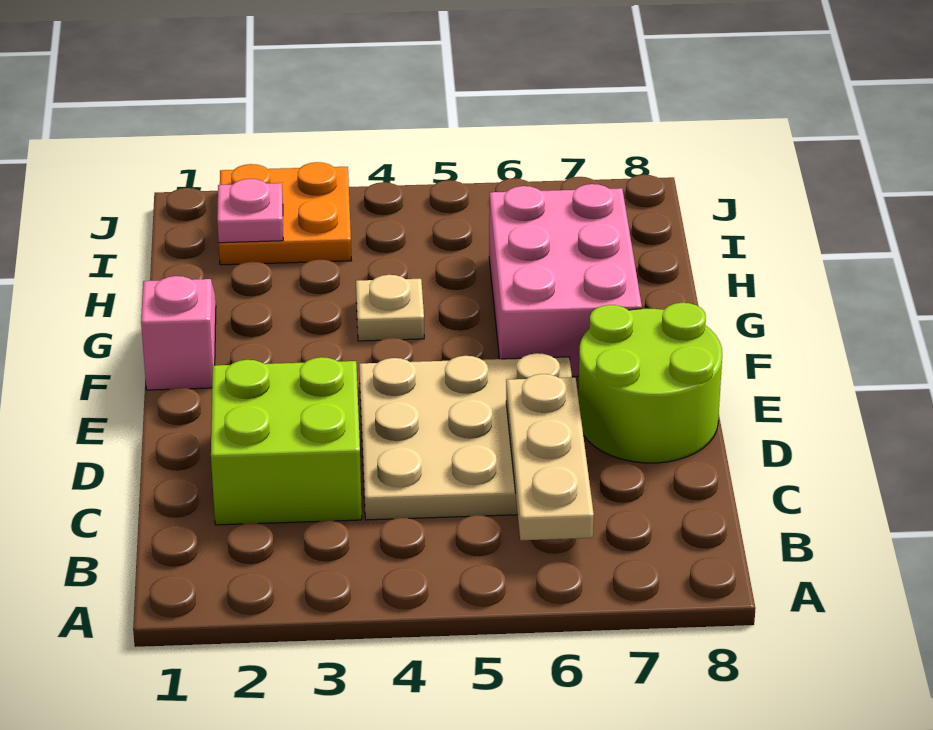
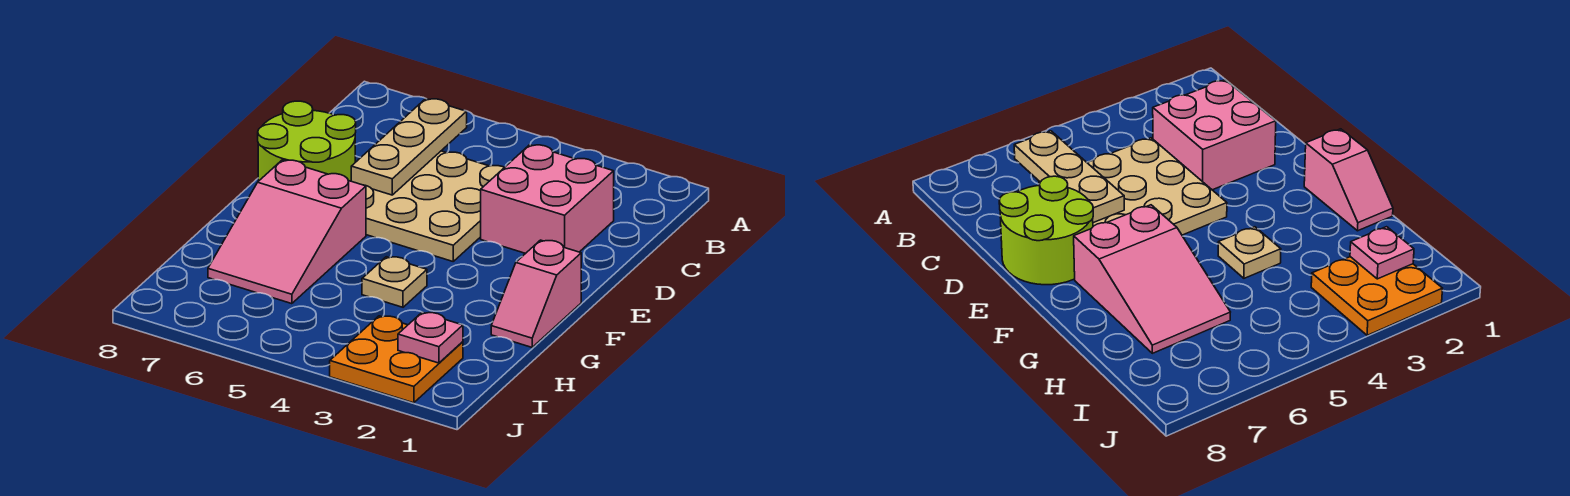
lime 2x2 brick [211,357,362,525] -> pink 2x2 brick [481,145,614,253]
pink 2x3 brick [489,184,642,377] -> pink 2x3 slope [208,160,366,304]

